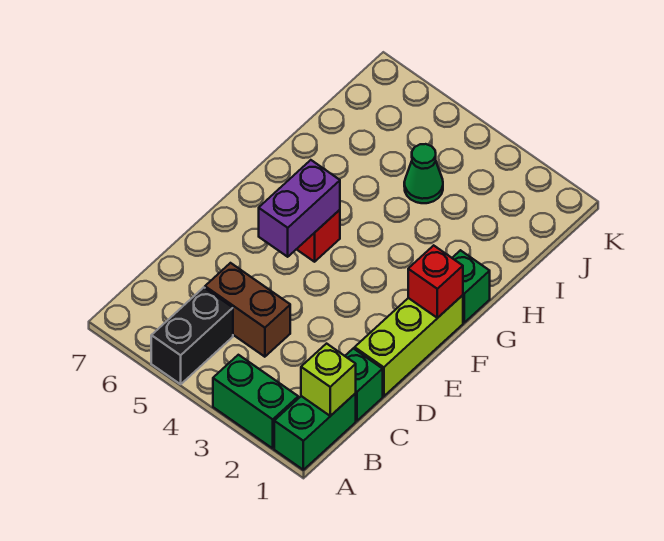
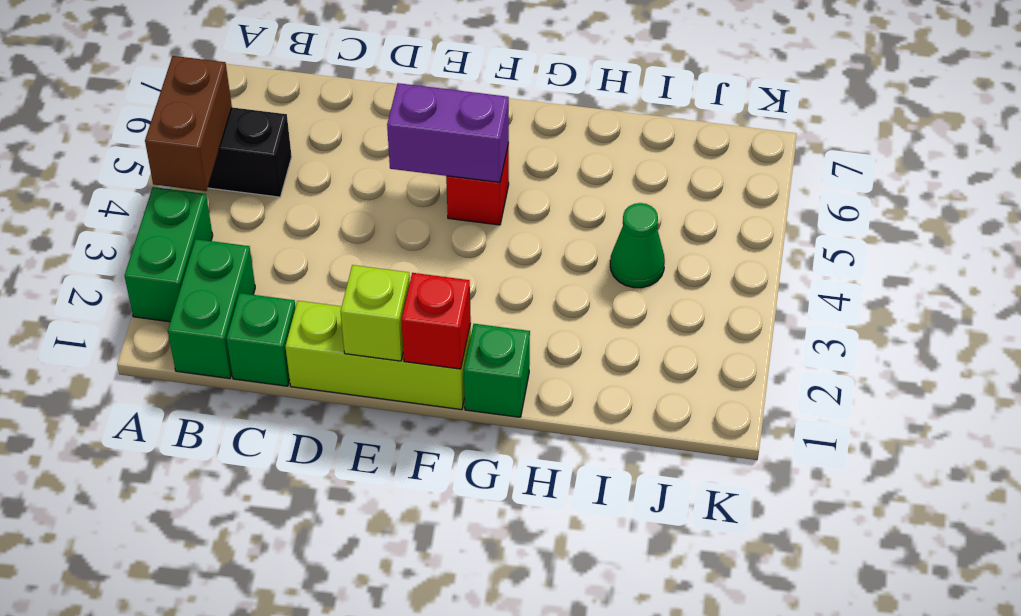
green 1x2 brick [274,393,356,470] -> green 1x2 brick turned to [168,239,255,379]
lime 1x1 brick [301,344,356,416] -> lime 1x1 brick moved to [341,265,410,361]
brown 1x2 brick [205,263,290,357] -> brown 1x2 brick moved to [145,56,232,191]

